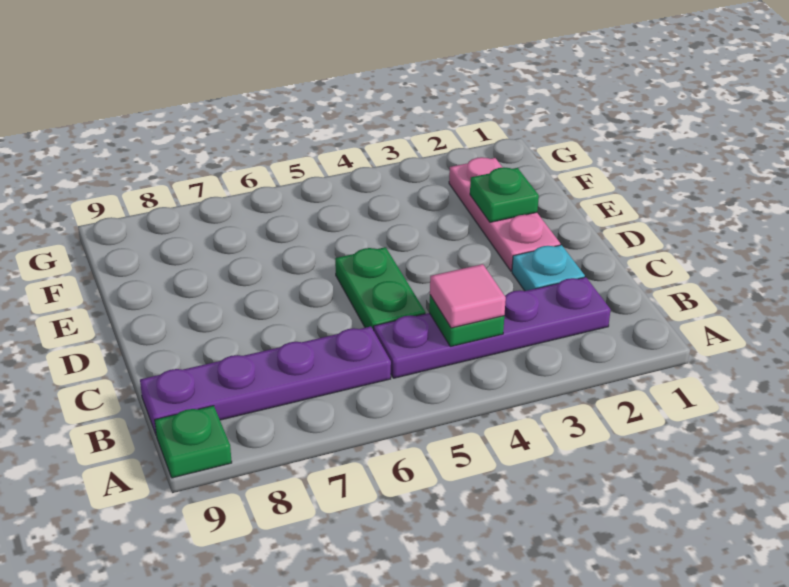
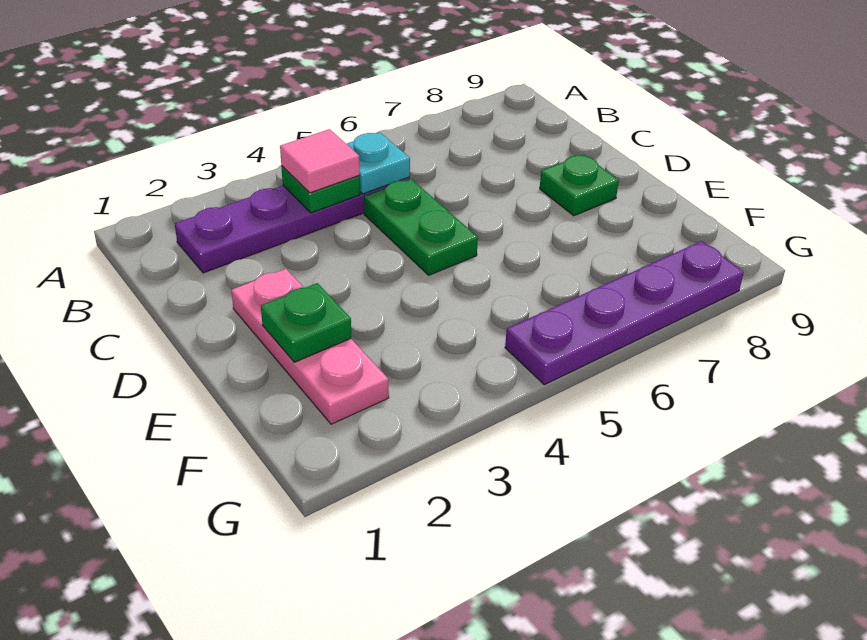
green 1x1 plate [155,406,232,478] -> green 1x1 plate moved to [540,154,619,216]
purple 1x4 plate [140,326,391,434] -> purple 1x4 plate moved to [505,241,744,385]
cyan 1x1 plate [512,245,585,291] -> cyan 1x1 plate moved to [347,132,410,194]

